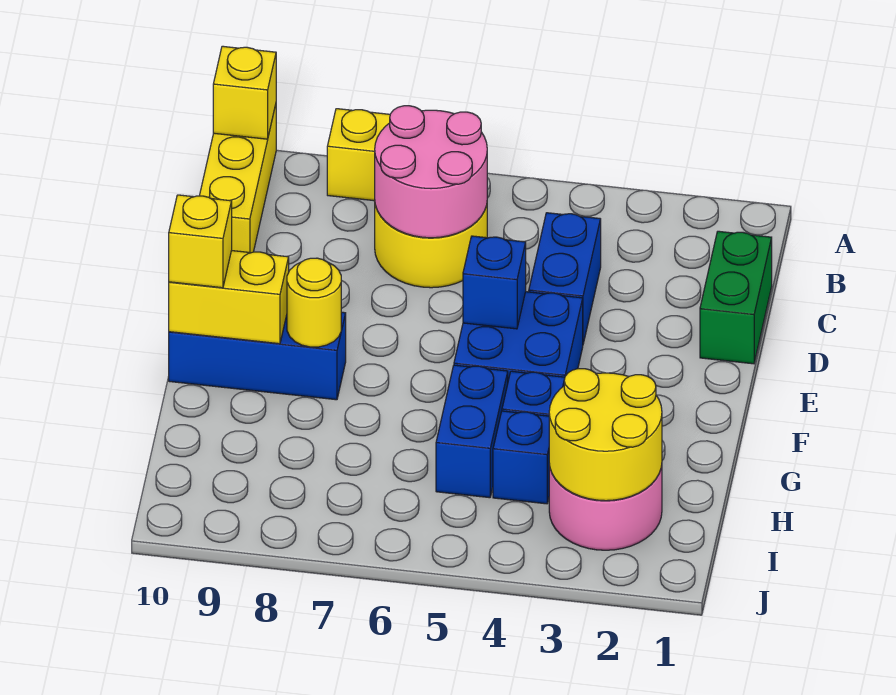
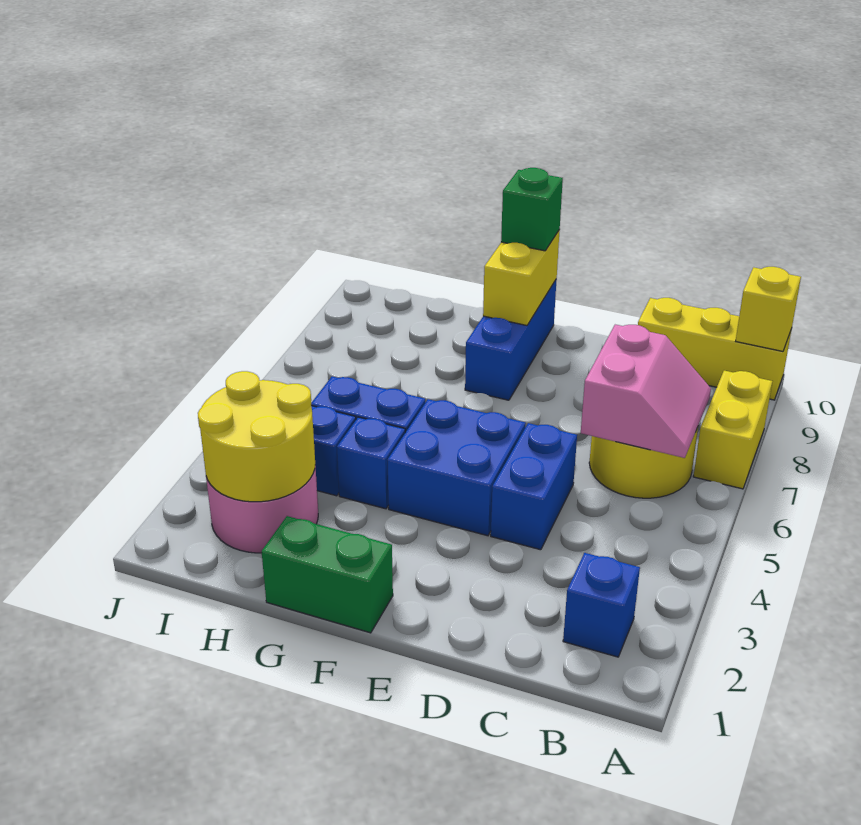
pink 2x2 round brick [375,106,487,238] -> pink 2x2 slope [581,325,711,458]
green 1x2 brick [700,231,772,364] -> green 1x2 brick moved to [262,516,393,633]
blue 1x2 brick [529,213,601,344] -> blue 1x2 brick turned to [491,423,577,550]
blue 1x1 brick [463,236,526,329] -> blue 1x1 brick moved to [563,553,640,657]
yellow 1x1 round brick [287,258,341,347] -> none
yellow 1x1 brick [169,195,232,288] -> green 1x1 brick [501,168,563,251]

